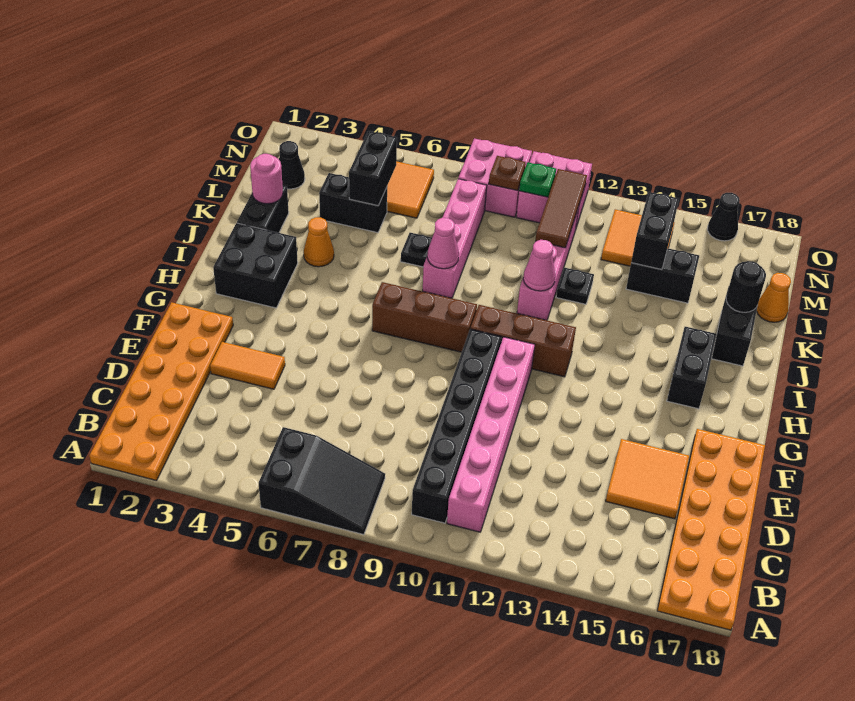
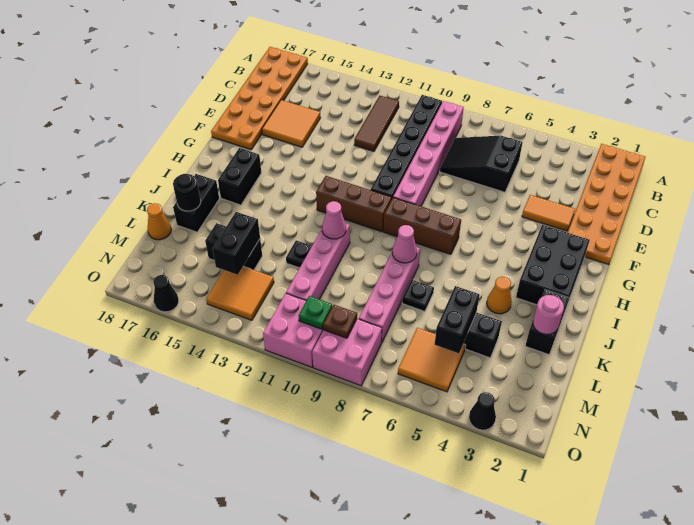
black 2x3 slope [259,427,385,535] -> black 2x3 slope moved to [440,136,523,192]
pink 1x6 brick [447,337,535,532] -> pink 1x6 brick moved to [393,101,464,206]
black 2x2 brick [213,223,298,308] -> black 2x3 brick [516,225,590,307]
brown 1x3 tile [535,169,587,248] -> brown 1x3 tile moved to [354,96,399,151]
black 1x1 cone [279,141,305,189] -> black 1x1 cone moved to [469,392,496,430]

